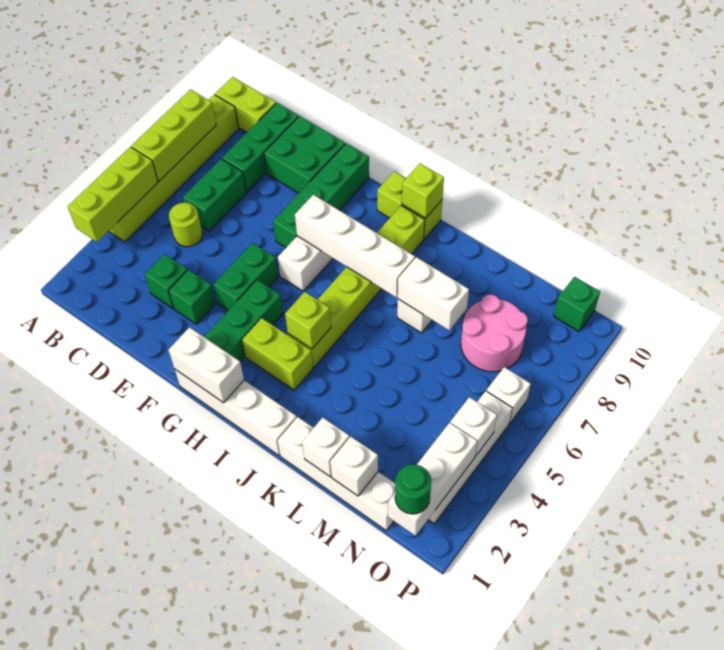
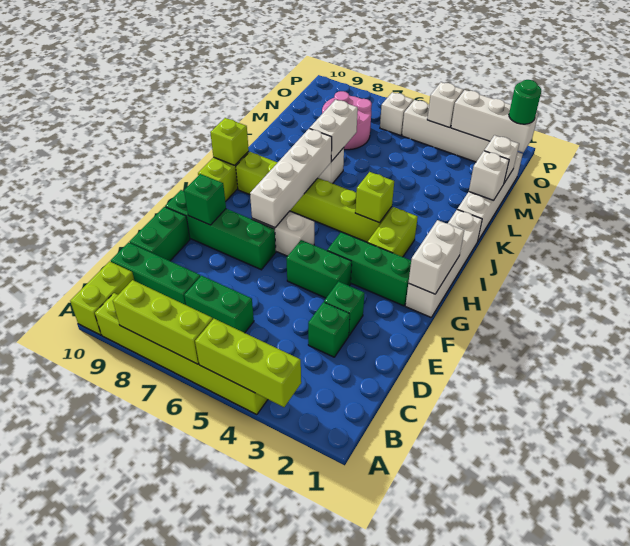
lime 1x1 round brick [169,203,203,247] -> none
green 2x2 brick [264,116,345,193] -> green 1x2 brick [130,207,190,261]
green 1x1 brick [554,277,600,331] -> green 1x1 brick moved to [184,174,226,225]

